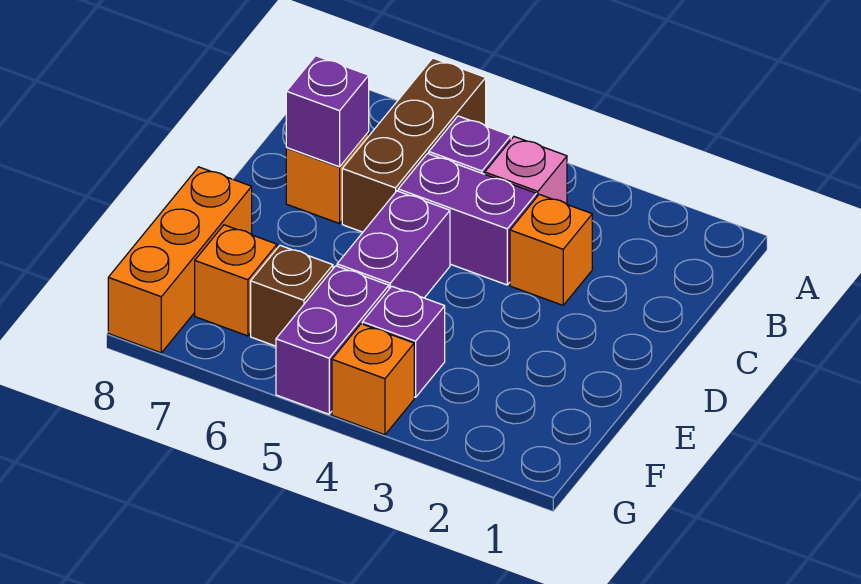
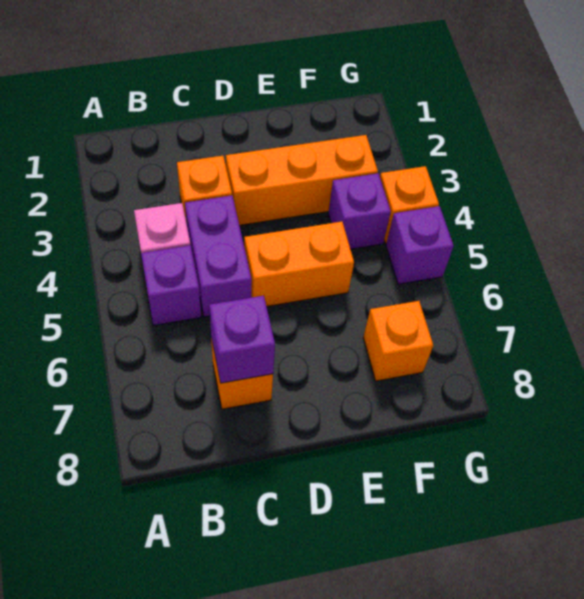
brown 1x3 brick [342,58,486,232] -> none
purple 1x2 brick [337,191,450,298] -> orange 1x2 brick [244,222,354,306]
orange 1x3 brick [108,167,252,353] -> orange 1x3 brick moved to [226,135,378,225]
purple 1x2 brick [276,266,389,414] -> purple 1x1 brick [386,206,454,284]
brown 1x1 brick [251,245,333,346] -> none

